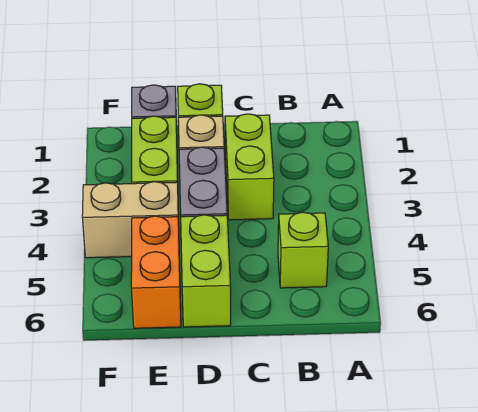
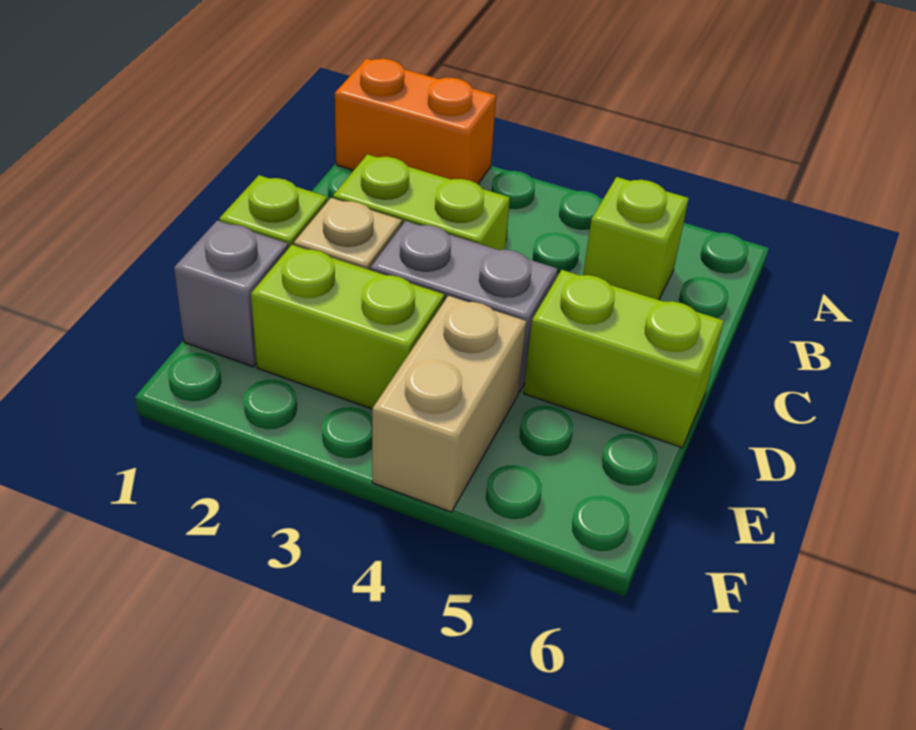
orange 1x2 brick [131,216,181,328] -> orange 1x2 brick moved to [335,59,496,184]

